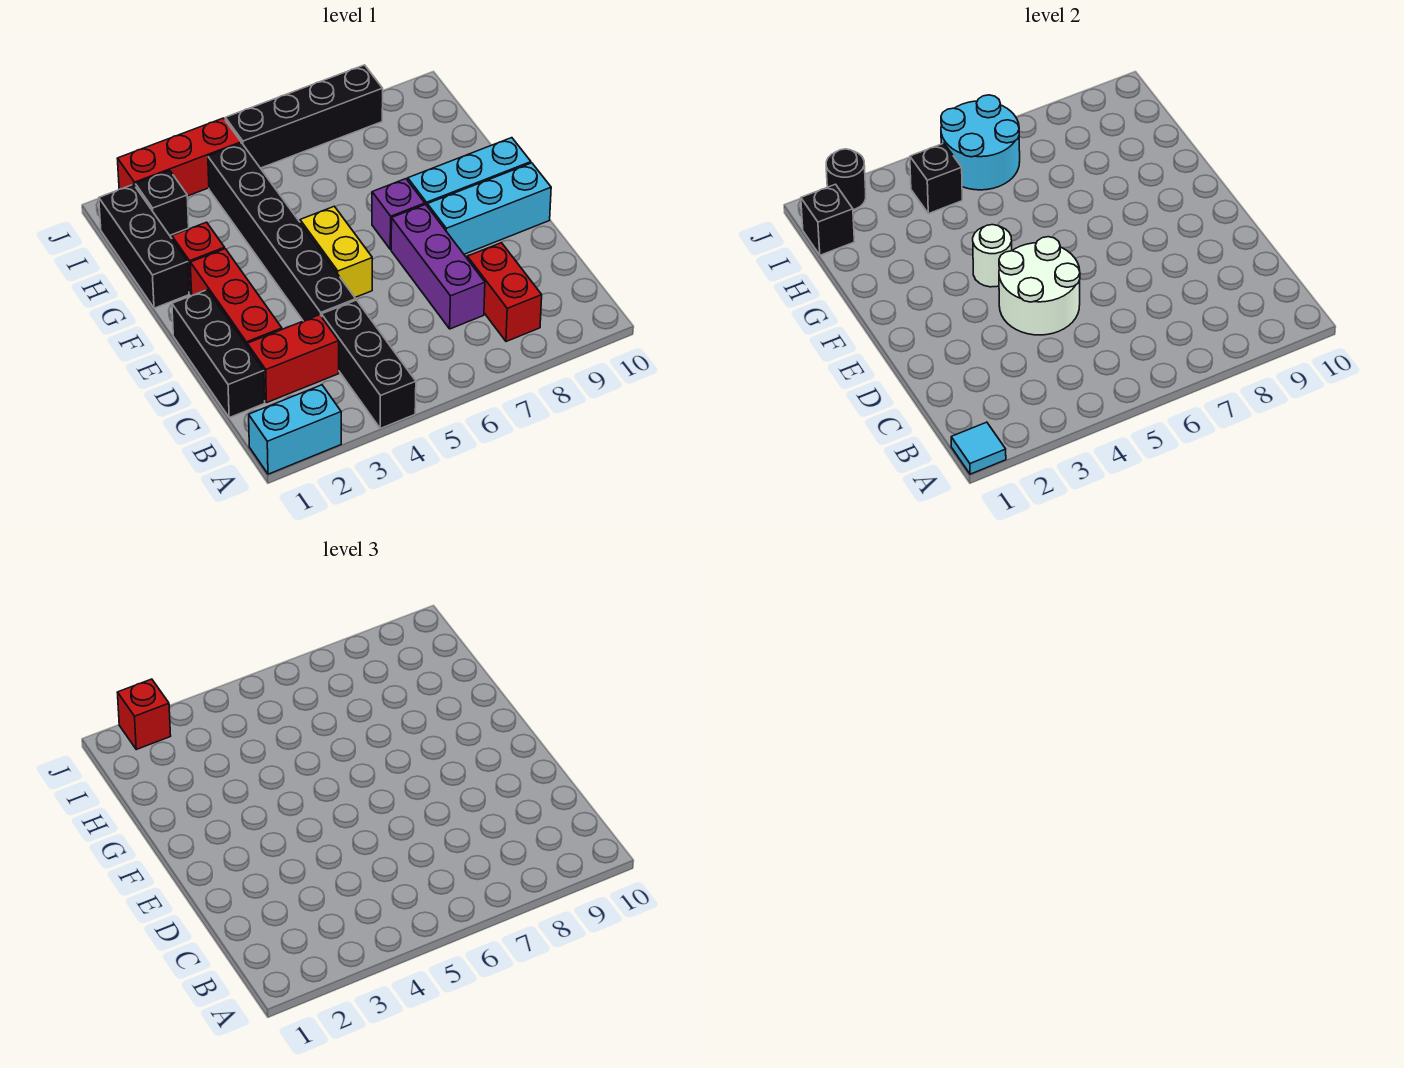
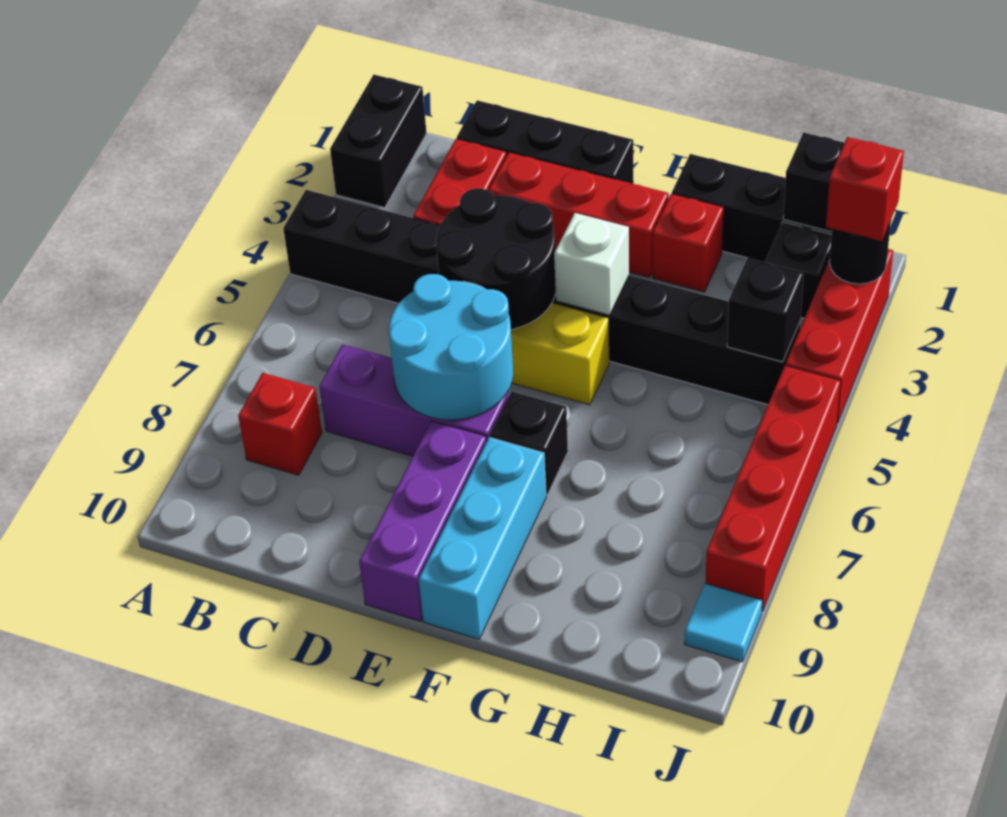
cyan 1x2 brick [249,385,341,474] -> black 1x2 brick [330,75,427,208]
cyan 1x1 tile [951,422,1006,474] -> cyan 1x1 tile moved to [684,583,762,662]
red 1x2 brick [467,243,542,341] -> red 1x1 brick [238,373,322,475]
white 2x2 round brick [999,237,1080,335] -> black 2x2 round brick [436,189,556,329]
cyan 1x3 brick [427,163,551,254] -> purple 1x3 brick [359,421,486,621]
white 1x1 round brick [973,225,1012,287] -> white 1x1 brick [554,213,629,315]
purple 1x1 brick [372,179,425,249] -> black 1x1 brick [490,392,568,495]
cyan 2x2 round brick [941,95,1020,190] -> cyan 2x2 round brick moved to [389,274,513,420]
black 1x4 brick [225,65,383,168] -> red 1x4 brick [706,366,841,612]

